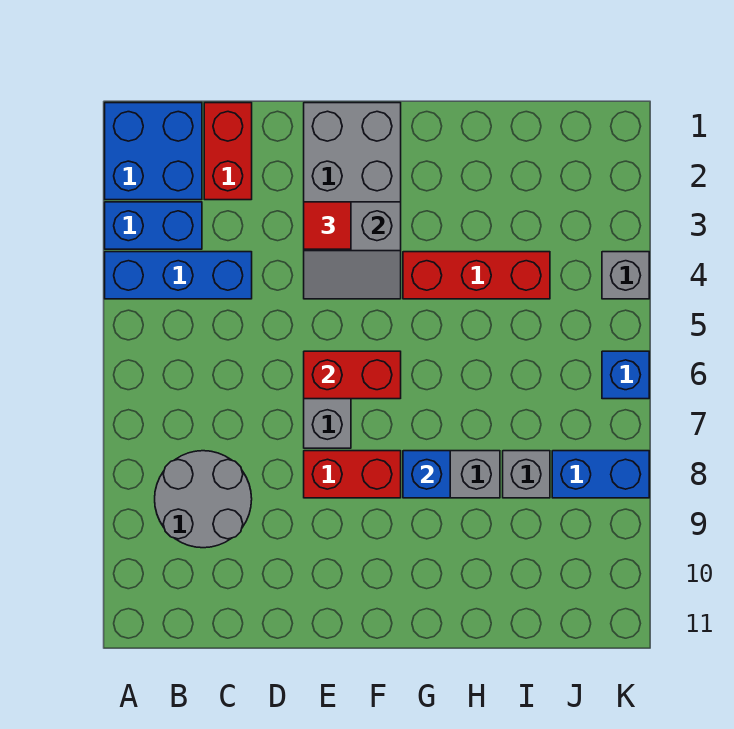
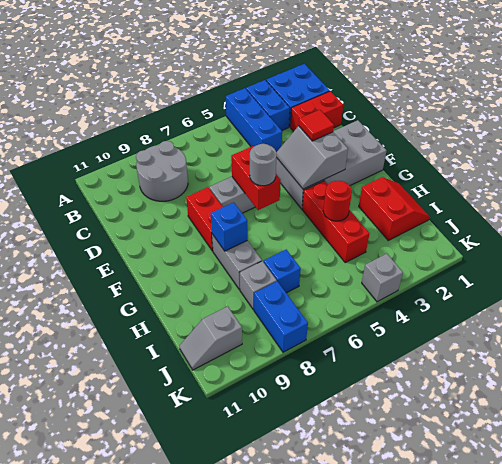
none -> grey 1x1 round brick [250,144,276,186]
none -> red 2x2 slope [359,177,430,240]
none -> red 1x1 round brick [323,181,352,221]
none -> grey 1x2 slope [179,306,242,370]
blue 1x1 brick [602,351,649,399] -> blue 1x1 brick moved to [264,250,301,293]

